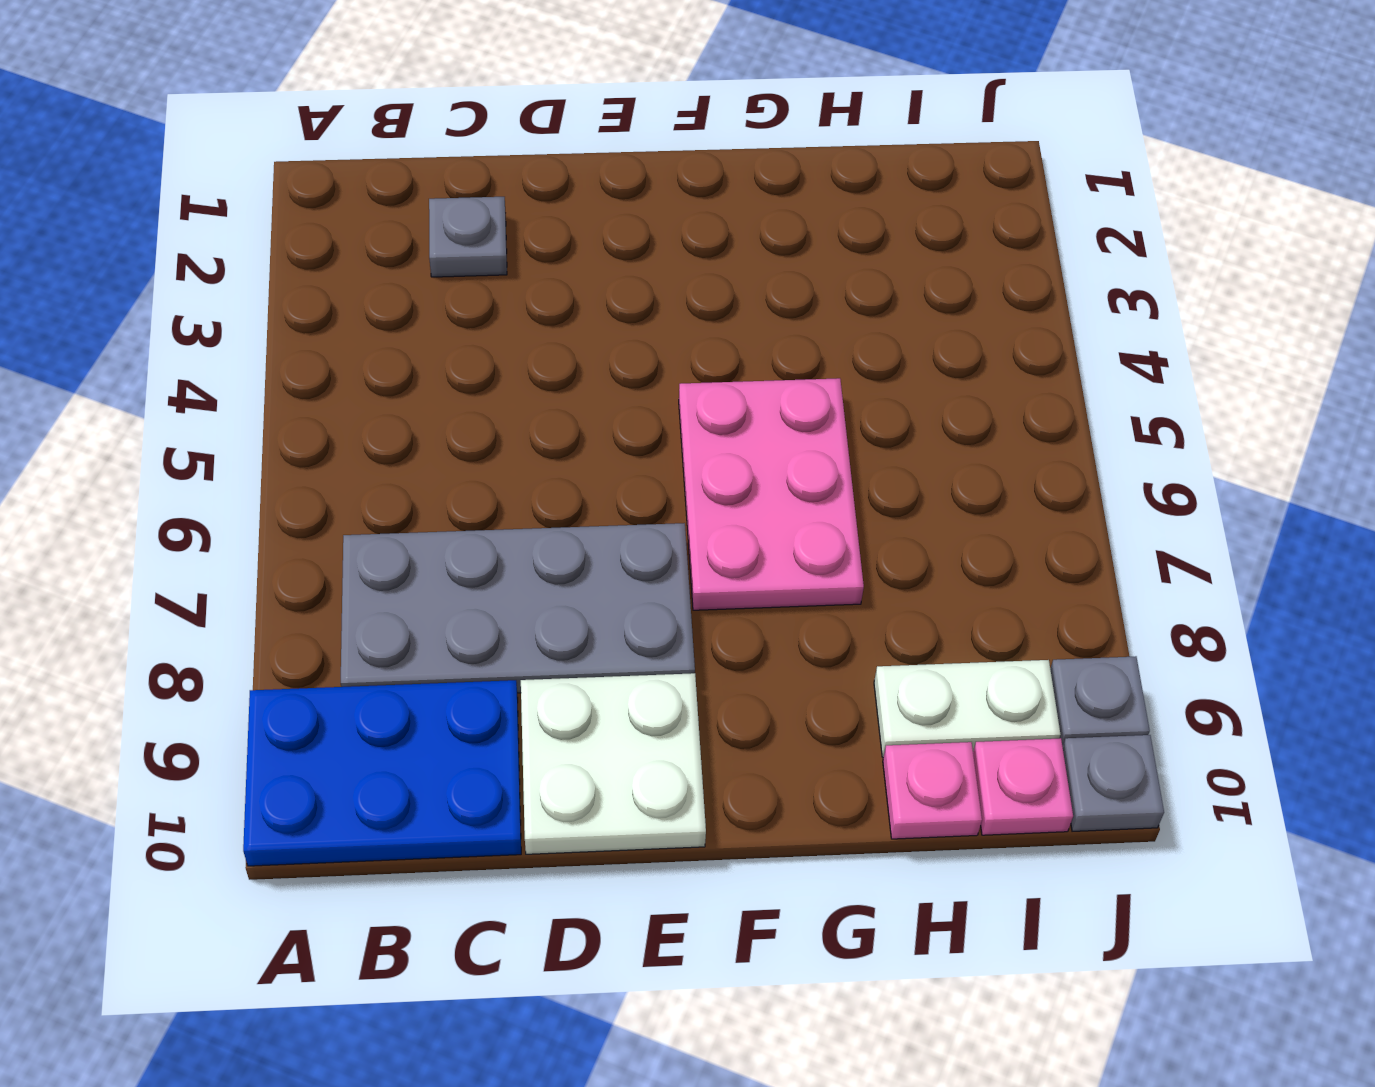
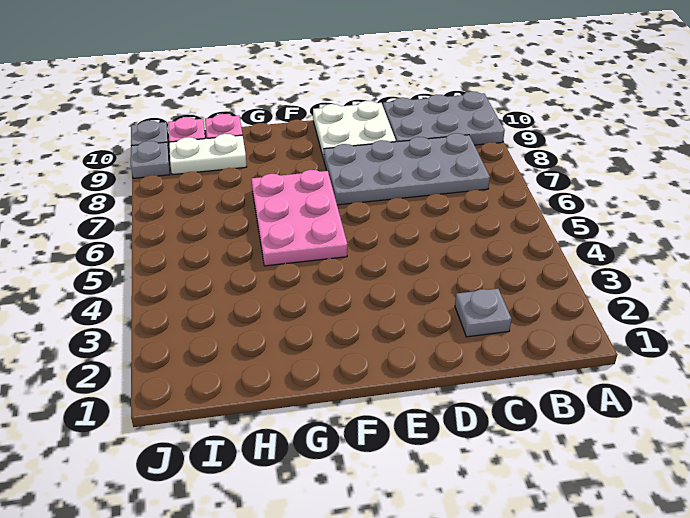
blue 2x3 plate [243,680,521,866] -> grey 2x3 plate [383,91,505,145]

